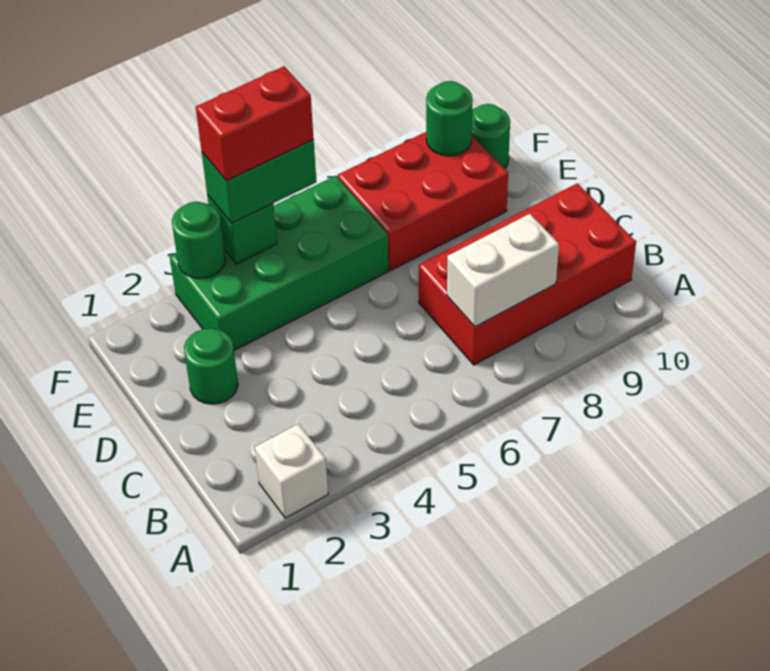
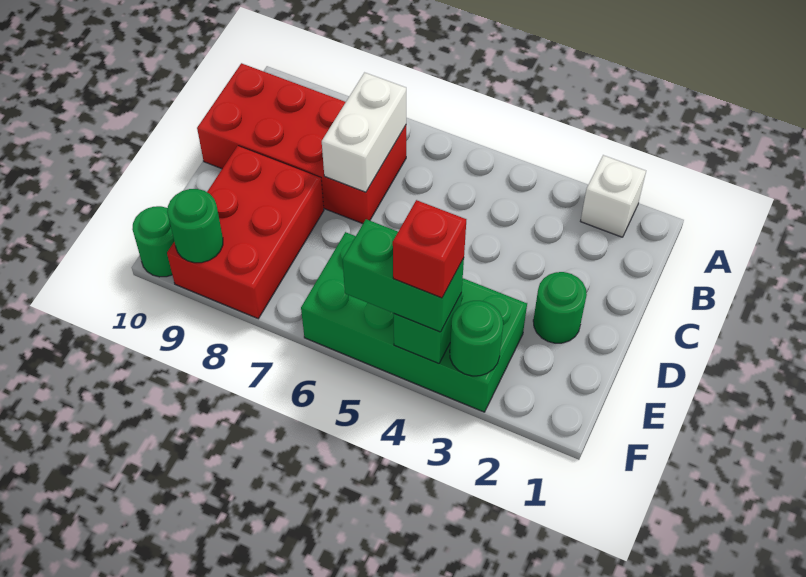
white 1x2 brick [447,214,559,327] -> white 1x2 brick turned to [322,73,406,192]
red 2x3 brick [338,132,508,271] -> red 2x3 brick turned to [167,146,324,319]
red 1x2 brick [196,66,314,181] -> red 1x1 brick [393,200,466,298]

